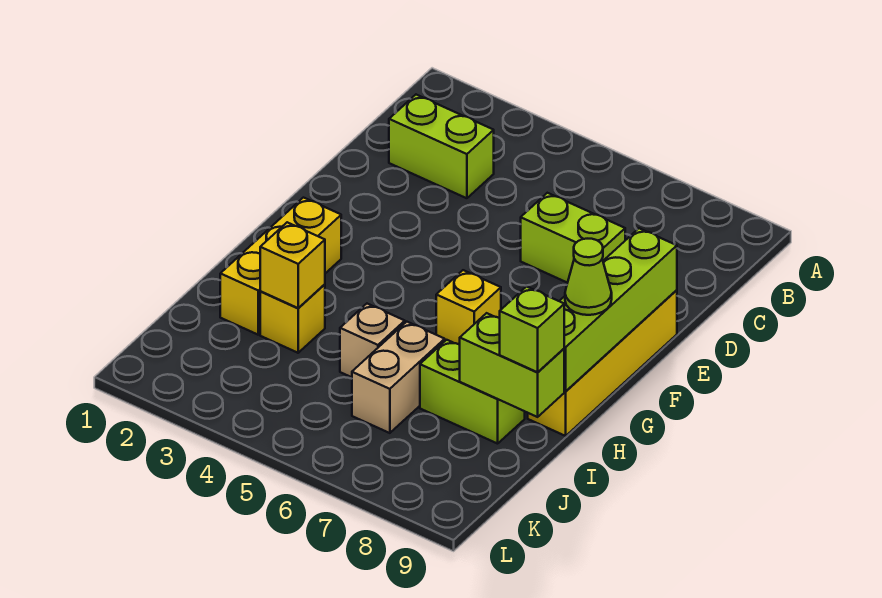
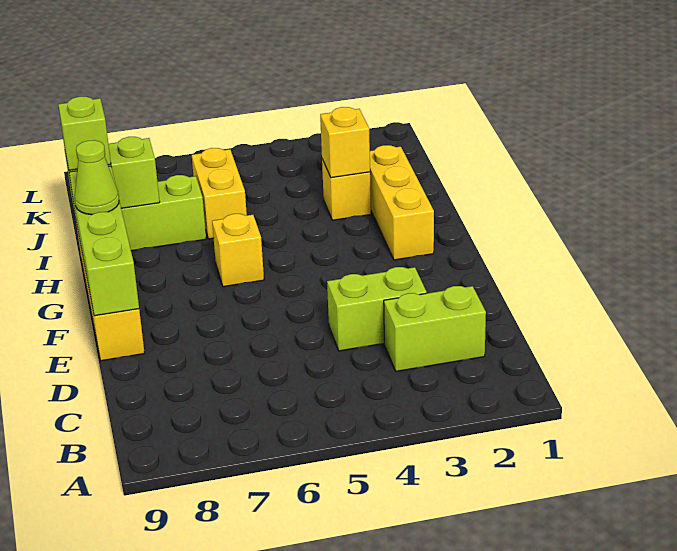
lime 1x2 brick [521,193,625,283] -> lime 1x2 brick moved to [327,267,427,351]
tan 1x1 brick [340,304,405,377] -> none
tan 1x2 brick [352,322,445,433] -> yellow 1x2 brick [192,148,247,239]

